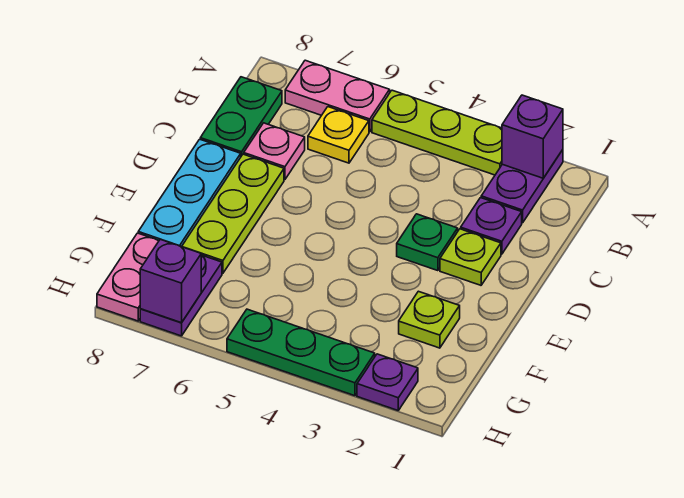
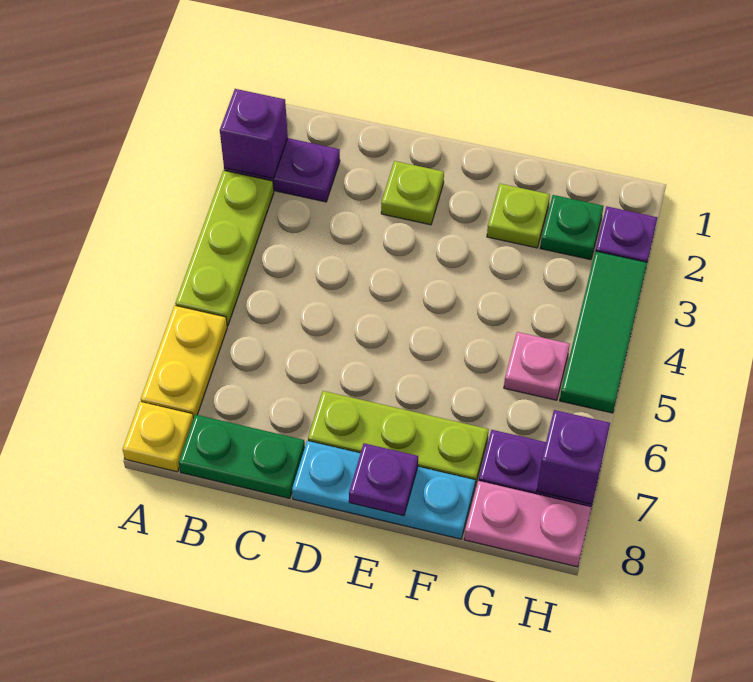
pink 1x2 plate [285,60,390,132] -> yellow 1x2 plate [141,305,227,419]
yellow 1x1 plate [308,107,369,163] -> yellow 1x1 plate moved to [123,402,193,472]
purple 1x1 plate [461,198,522,254] -> purple 1x1 plate moved to [349,443,418,516]
pink 1x1 plate [244,123,305,180] -> pink 1x1 plate moved to [504,332,570,400]
green 1x1 plate [397,214,458,271] -> green 1x1 plate moved to [540,195,604,260]
green 1x3 plate [227,309,375,396] -> green 1x3 tile [560,251,647,413]

